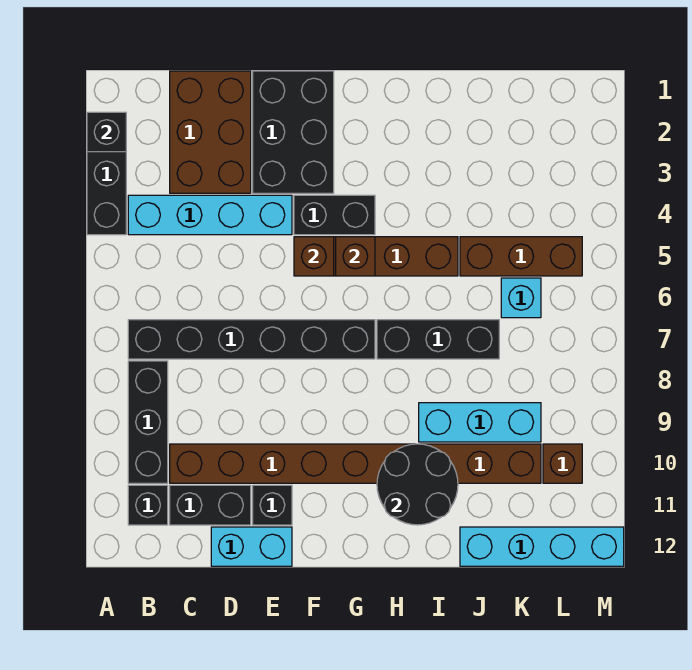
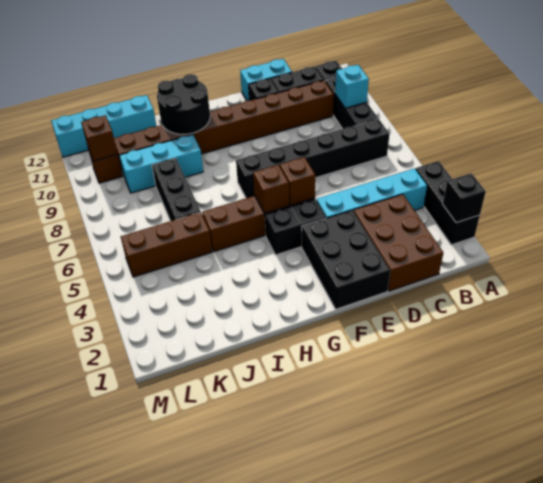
black 1x3 brick [377,320,499,359] -> black 1x3 brick turned to [152,158,201,221]
cyan 1x1 brick [501,278,541,318] -> cyan 1x1 brick moved to [335,65,369,108]
none -> brown 1x1 brick [81,115,117,161]

